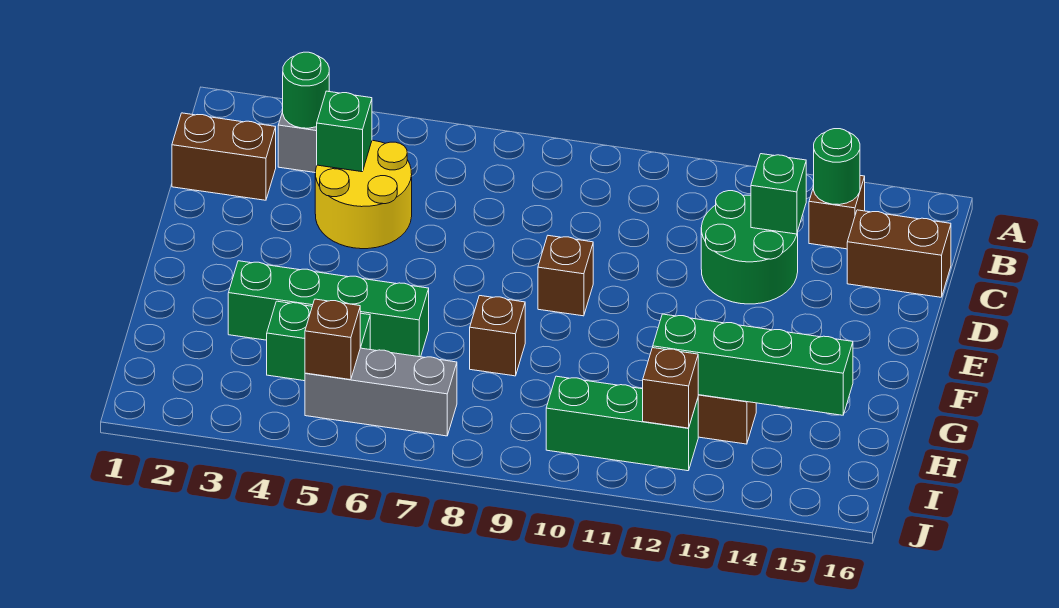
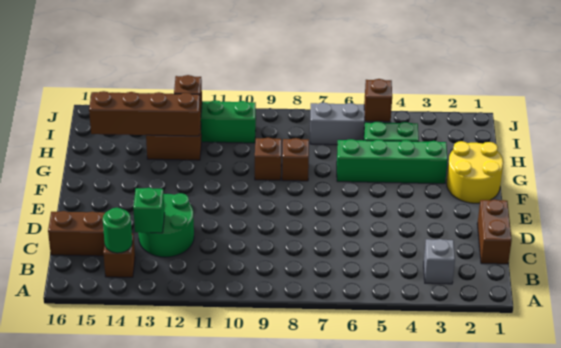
green 1x1 round brick [283,52,329,128] -> none
brown 1x2 brick [172,113,276,200] -> brown 1x2 brick turned to [477,199,512,264]
yellow 2x2 round brick [315,140,412,249] -> yellow 2x2 round brick moved to [447,141,503,203]
green 1x1 brick [317,91,372,172] -> none
brown 1x1 brick [538,236,593,316] -> brown 1x1 brick moved to [255,138,282,180]
green 1x4 brick [653,314,853,415] -> brown 1x4 brick [89,91,201,136]

